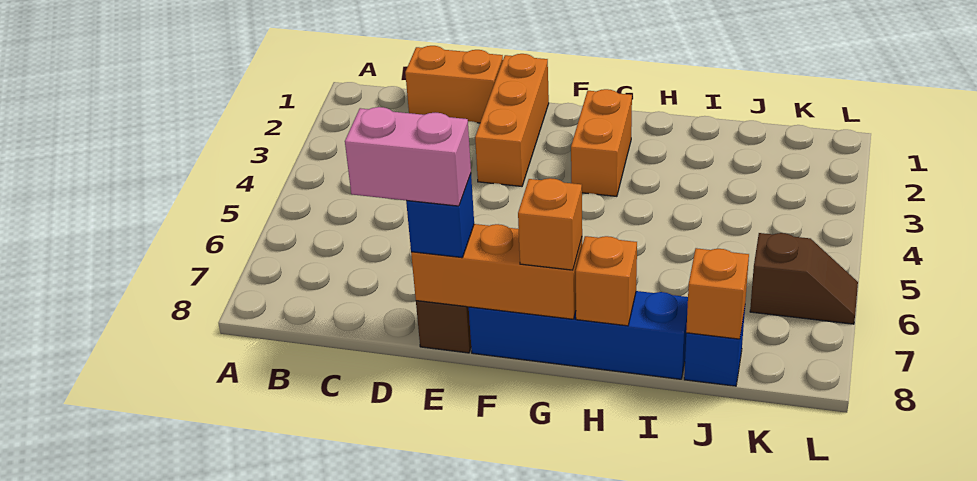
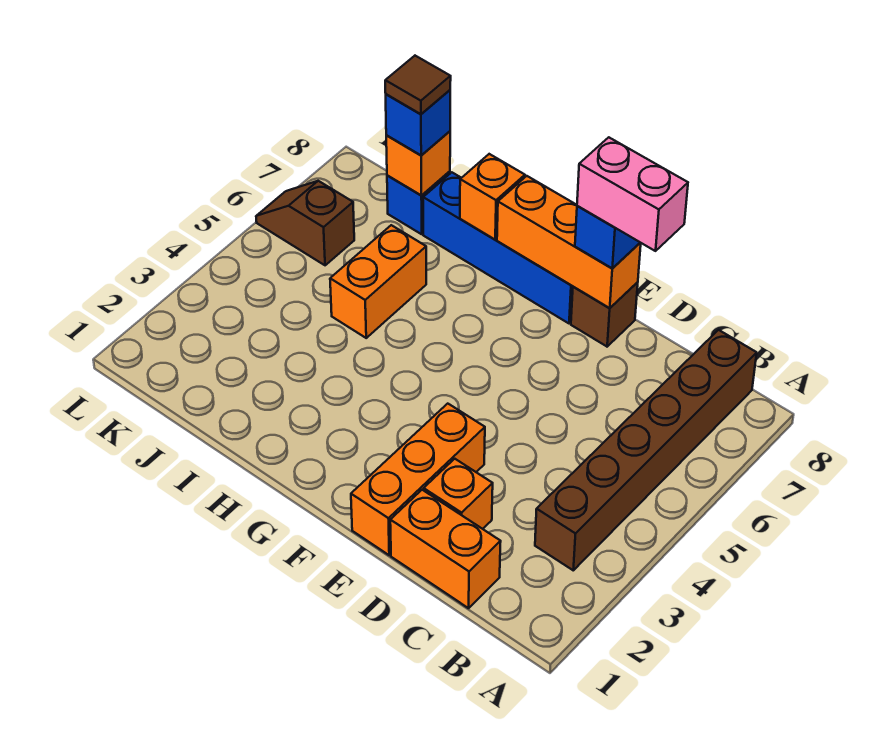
none -> brown 1x6 brick [535,330,757,570]
orange 1x2 brick [571,89,632,196] -> orange 1x2 brick moved to [330,225,426,338]
orange 1x1 brick [518,178,582,270] -> orange 1x1 brick moved to [424,459,493,529]
none -> blue 1x1 brick [386,90,450,155]
none -> brown 1x1 tile [385,56,451,114]

